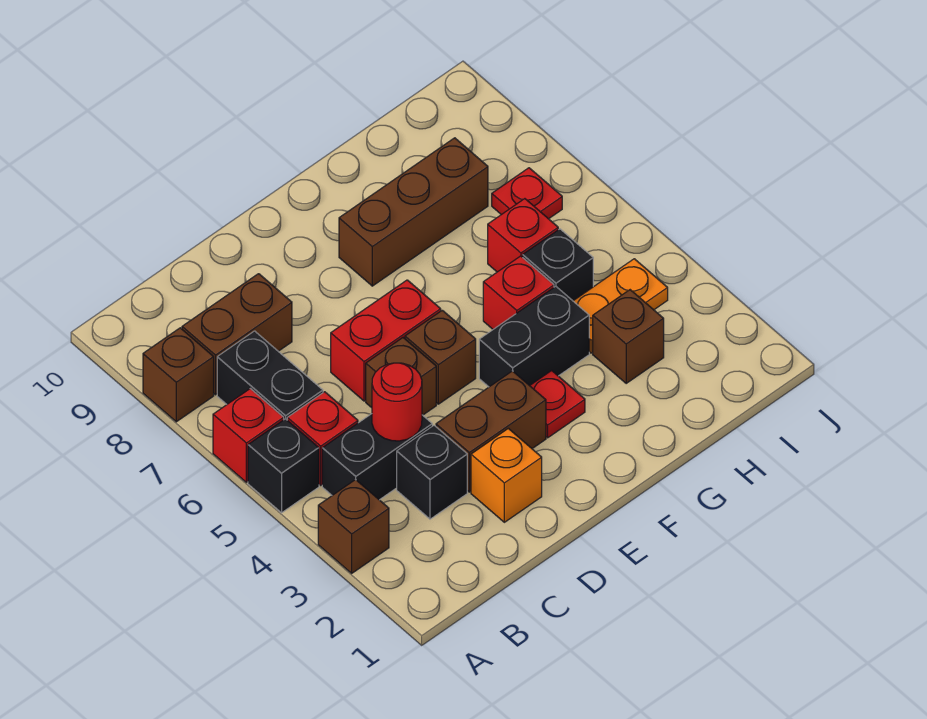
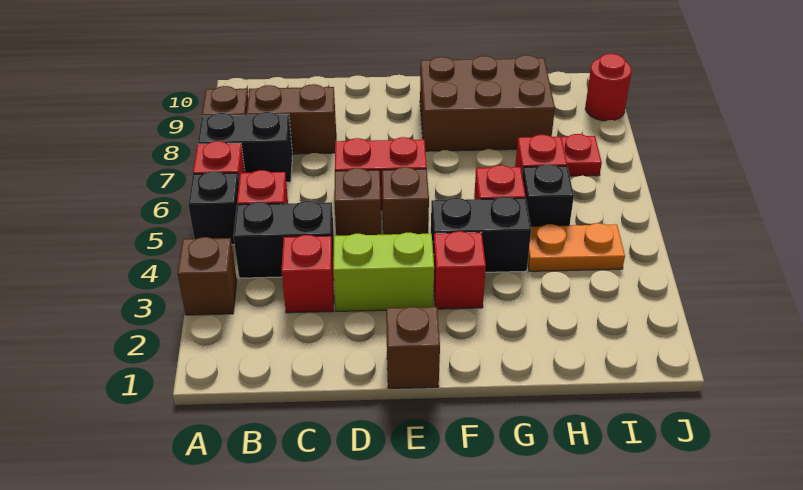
black 1x2 brick [217,331,323,420] -> black 1x2 brick turned to [198,112,292,182]
black 1x1 brick [397,425,467,519] -> red 1x1 brick [281,235,334,313]
red 1x1 round brick [372,363,422,441] -> red 1x1 round brick moved to [585,54,631,121]
orange 1x1 brick [471,428,542,522] -> none
brown 1x2 brick [436,371,546,492] -> lime 1x2 brick [333,233,434,311]
red 1x1 plate [530,370,585,438] -> red 1x1 brick [433,231,486,309]
brown 1x3 brick [339,138,488,286] -> brown 2x3 brick [420,55,555,151]
brown 1x1 brick [593,290,664,383] -> brown 1x1 brick moved to [386,307,440,388]

